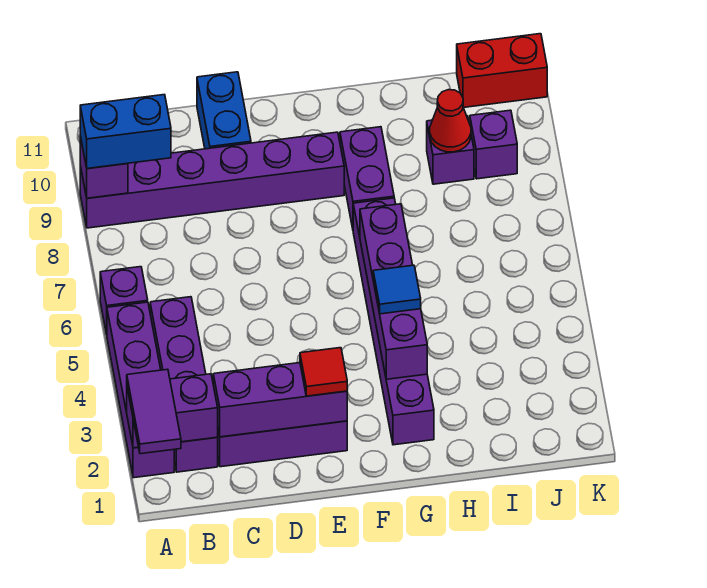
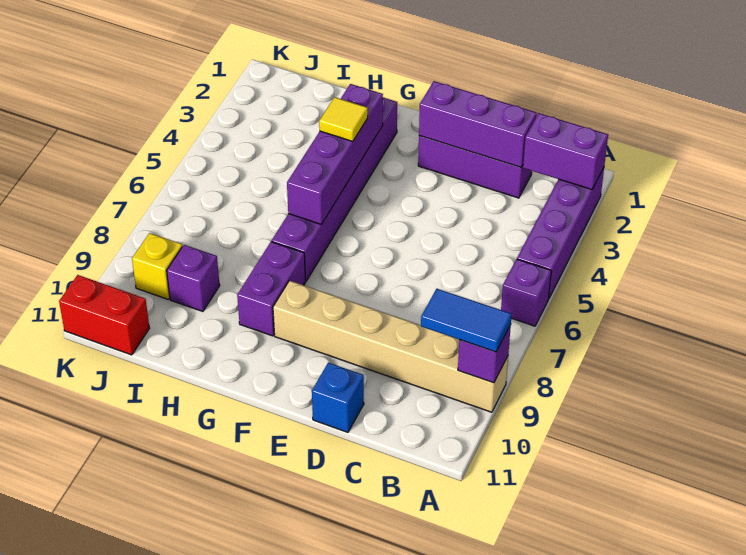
purple 1x2 tile [127,369,181,454] -> none
purple 1x6 brick [80,132,344,228] -> tan 1x6 brick [273,281,508,412]
blue 1x2 brick [80,95,171,169] -> blue 1x2 tile [421,289,512,352]
purple 1x4 brick [150,297,218,472] -> none
blue 1x2 brick [197,72,251,149] -> blue 1x1 brick [312,363,364,432]
red 1x1 tile [300,348,347,396] -> none
blue 1x1 tile [373,265,421,314] -> yellow 1x1 tile [319,97,368,141]
red 1x1 cone [430,90,471,152] -> none
purple 1x1 brick [470,110,517,179] -> yellow 1x1 brick [132,233,182,299]

